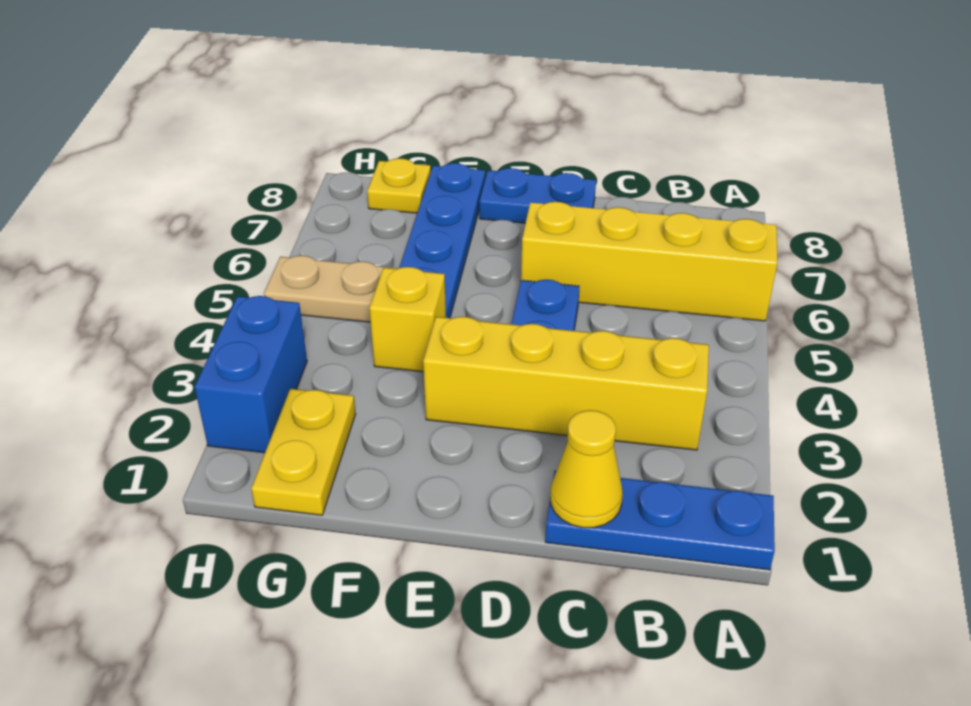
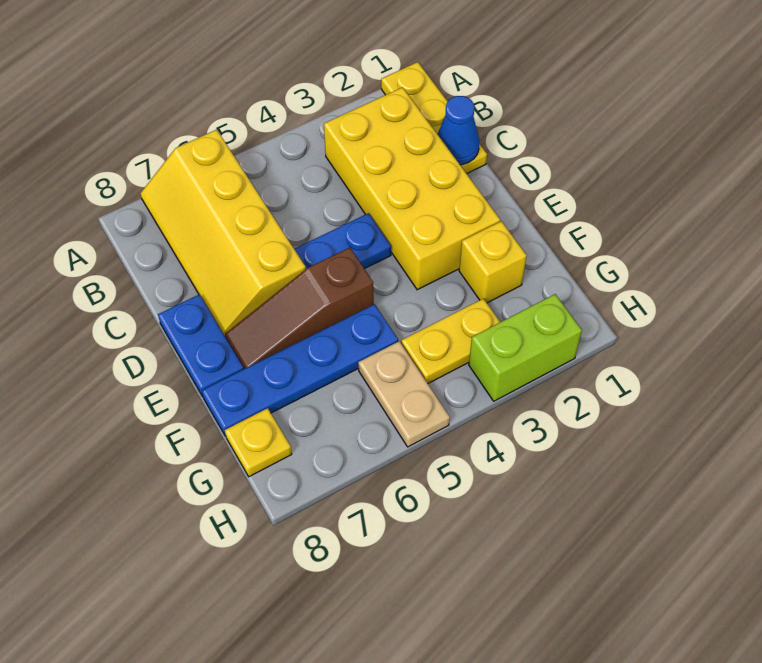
blue 1x3 plate [545,470,775,570] -> yellow 1x3 plate [381,62,487,174]
yellow 1x4 brick [423,317,709,450] -> yellow 2x4 brick [324,87,500,290]
yellow 1x1 cone [550,410,623,528] -> blue 1x1 cone [438,96,479,165]
none -> brown 1x3 slope [225,247,374,369]
yellow 1x1 brick [369,267,446,372] -> yellow 1x1 brick moved to [459,221,527,303]
yellow 1x2 plate [251,389,355,515] -> yellow 1x2 plate moved to [401,298,500,383]
blue 1x2 brick [195,296,307,453] -> lime 1x2 brick [469,294,582,401]

